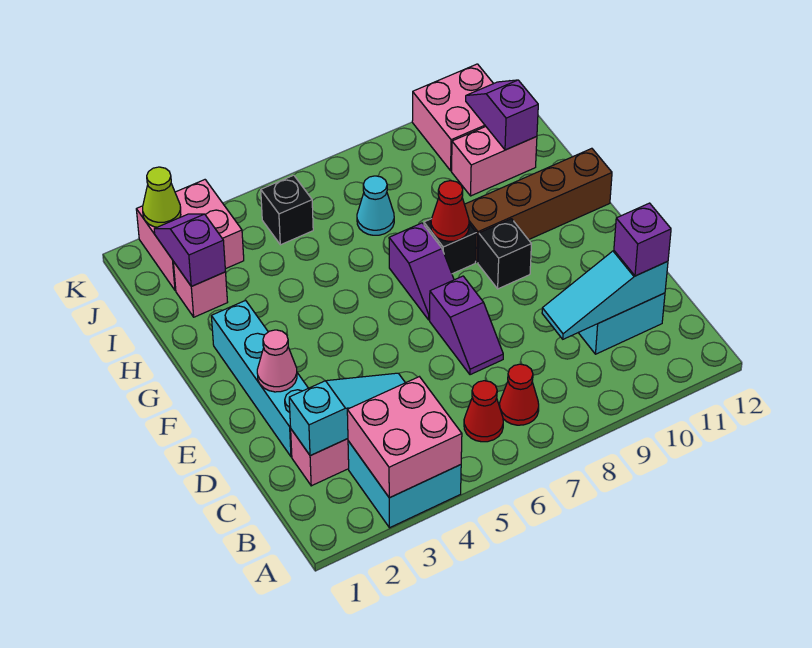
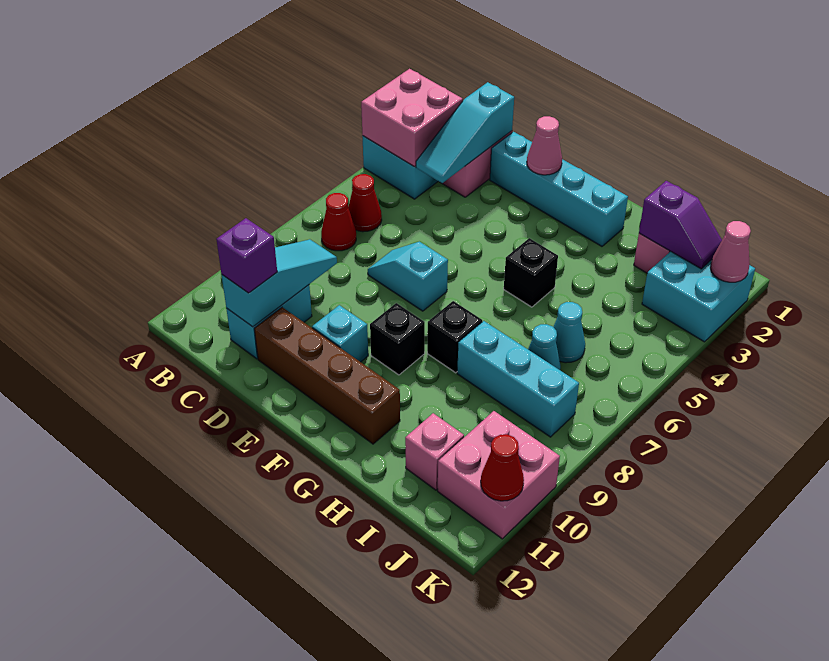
purple 1x2 slope [430,276,503,375] -> cyan 1x2 slope [368,241,448,311]
none -> cyan 1x1 brick [312,305,368,362]
purple 1x2 slope [389,223,454,320] -> none
red 1x1 cone [431,181,469,241] -> red 1x1 cone moved to [481,434,524,501]
brown 1x4 brick [464,148,612,263] -> brown 1x4 brick turned to [254,307,400,444]
none -> cyan 1x3 brick [457,321,579,437]
none -> cyan 1x1 cone [553,302,585,363]
pink 1x2 brick [452,127,537,196] -> pink 1x1 brick [405,413,464,490]
purple 1x2 slope [466,80,538,150] -> none
pink 2x2 brick [136,180,244,291] -> cyan 2x2 brick [642,251,755,342]
black 1x1 brick [261,175,313,245] -> black 1x1 brick moved to [504,238,558,307]
lime 1x1 cone [143,167,181,227] -> pink 1x1 cone [710,221,751,282]

